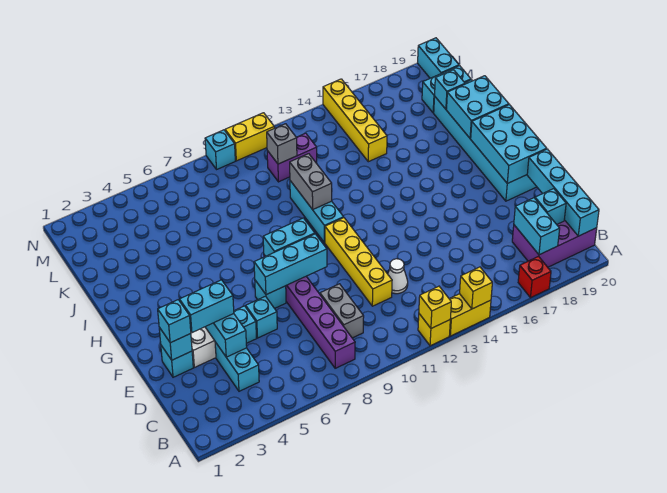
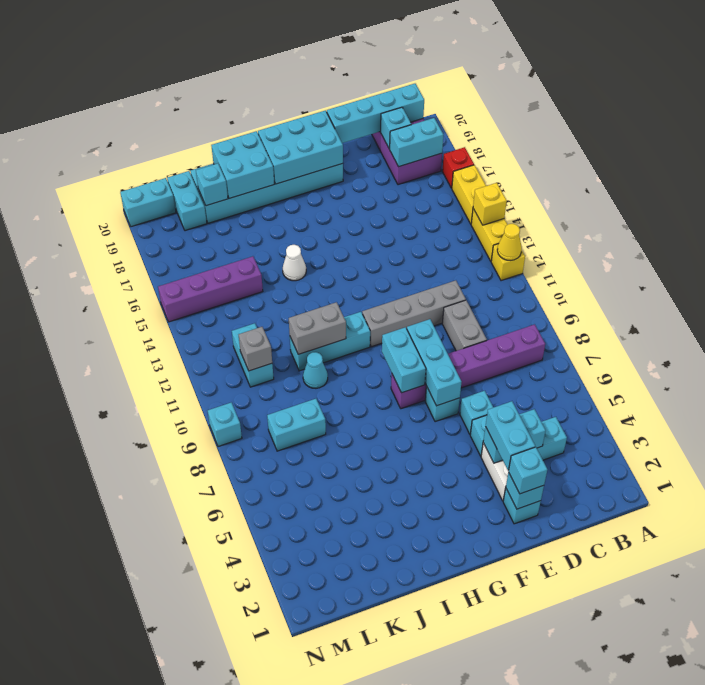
yellow 1x1 brick [419,286,451,328] -> yellow 1x1 cone [497,224,522,260]
grey 1x2 brick [320,284,364,338] -> grey 1x2 brick turned to [442,300,487,351]
yellow 1x4 brick [325,218,392,306] -> grey 1x4 brick [362,280,466,347]
white 1x1 cone [388,259,408,294] -> white 1x1 cone moved to [283,245,306,281]
none -> cyan 1x1 cone [303,352,328,388]
none -> cyan 1x2 brick [267,399,326,451]
yellow 1x4 brick [323,79,387,162] -> purple 1x4 brick [158,256,263,322]
purple 1x2 brick [267,133,317,182] -> cyan 1x2 brick [232,323,274,387]
yellow 1x2 brick [225,113,274,161] -> yellow 1x2 brick moved to [452,165,486,224]

